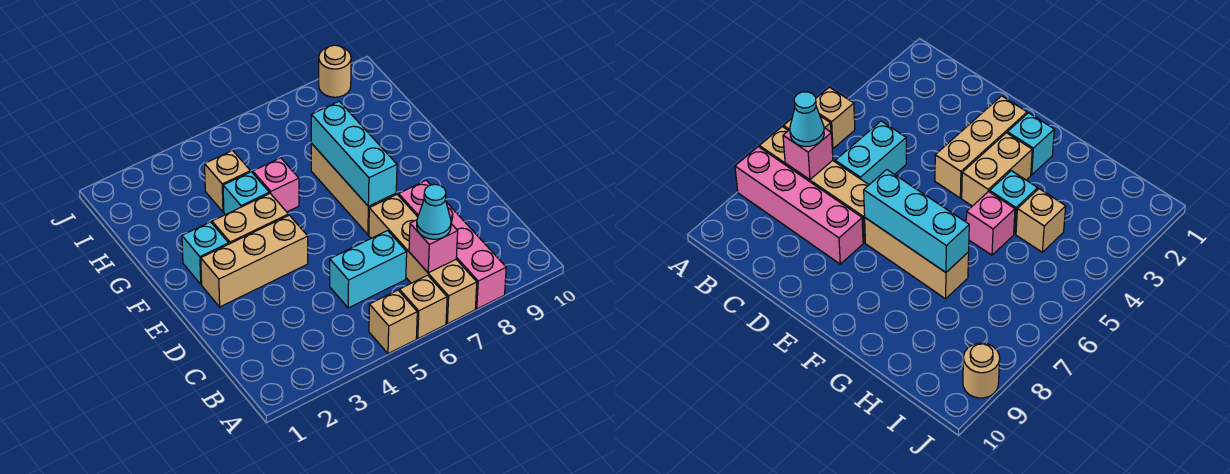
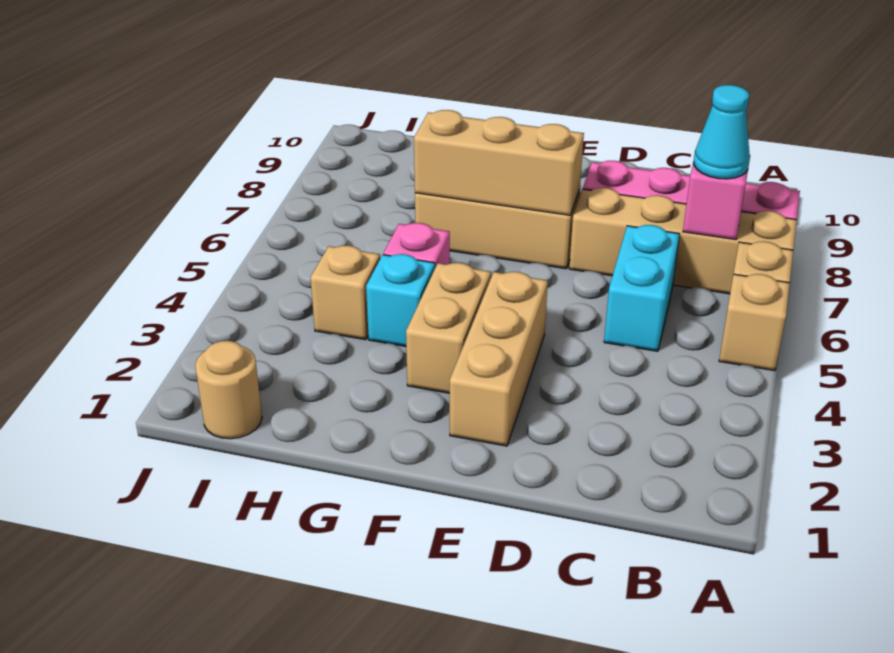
cyan 1x3 brick [311,101,397,206] -> tan 1x3 brick [414,110,584,215]
cyan 1x1 brick [182,222,229,284] -> none
tan 1x1 round brick [319,45,351,97] -> tan 1x1 round brick moved to [195,341,262,439]

